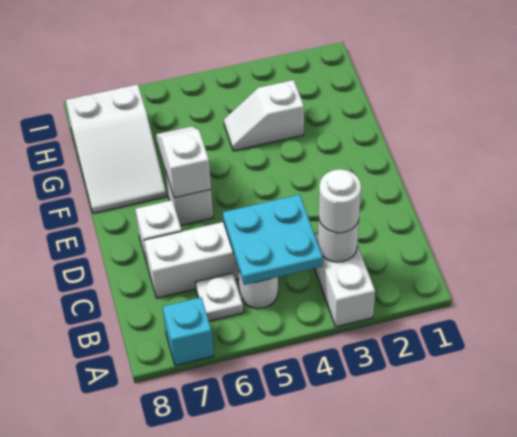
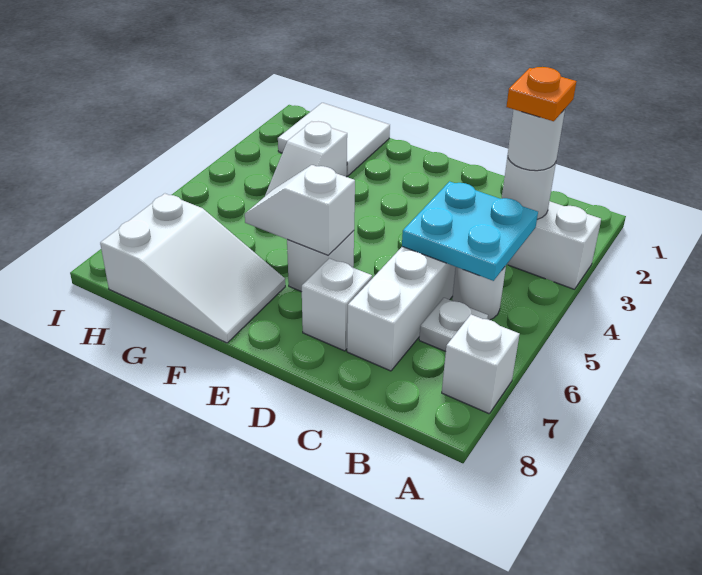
cyan 1x1 brick [163,297,214,366] -> white 1x1 brick [442,315,520,414]
none -> orange 1x1 plate [506,67,576,121]
none -> white 2x2 tile [278,103,390,176]

